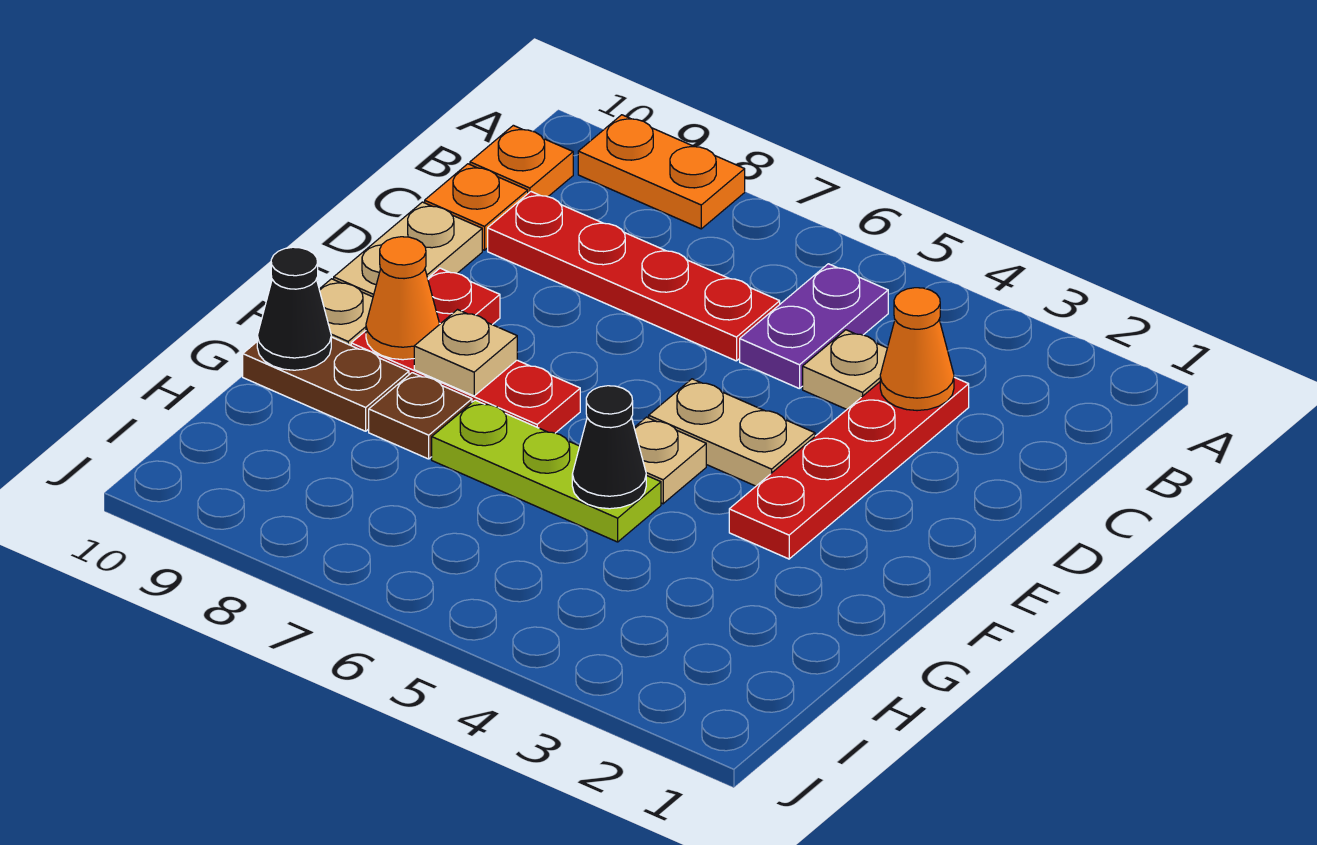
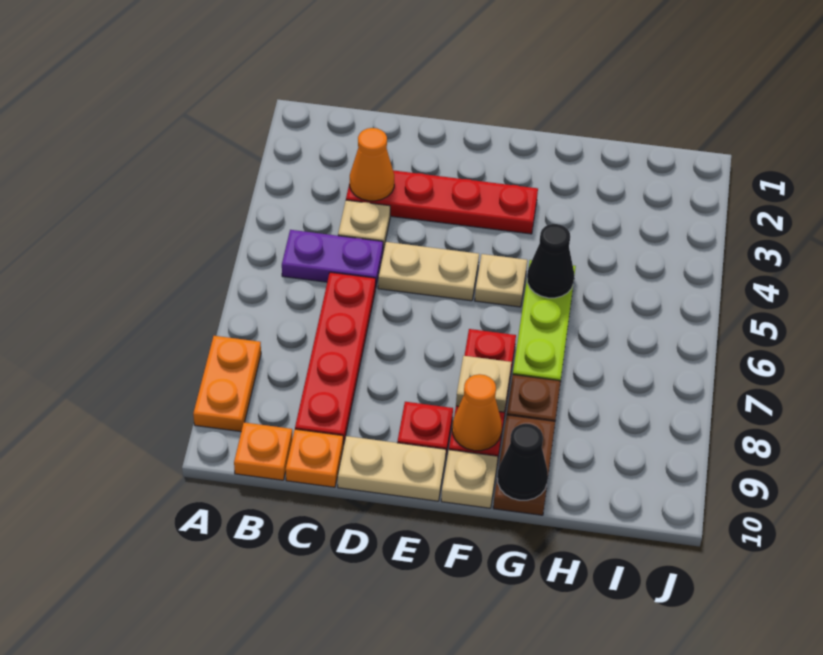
tan 1x2 plate [649,379,815,486] -> tan 1x2 plate turned to [378,242,479,301]

